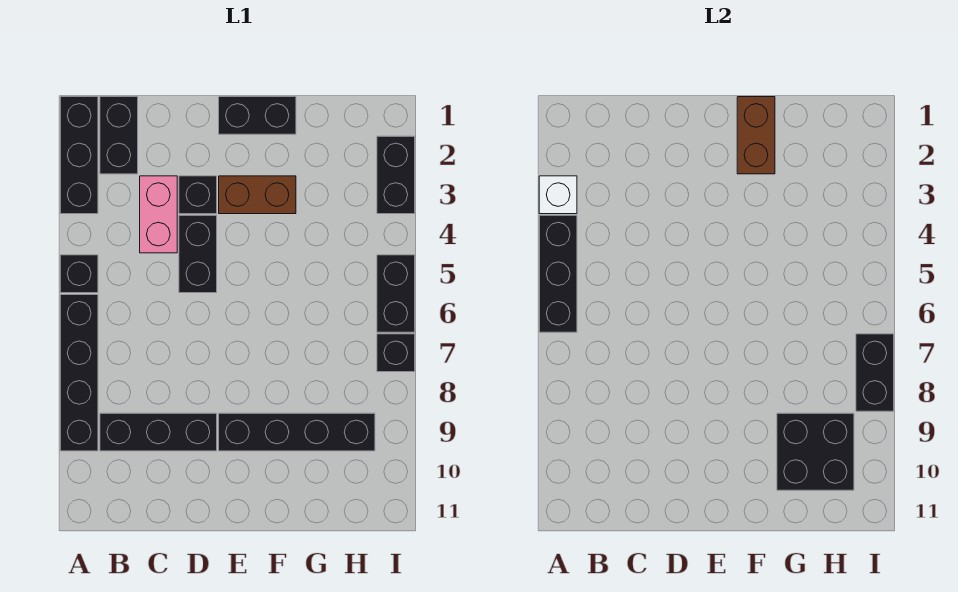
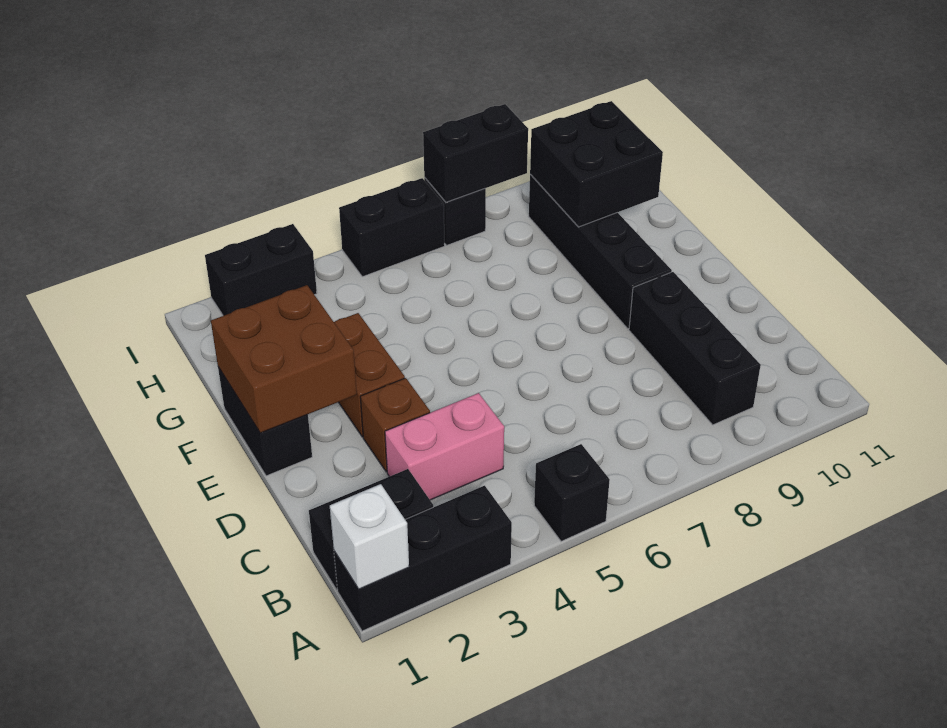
white 1x1 brick [539,176,577,214] -> white 1x1 brick moved to [330,484,409,589]
black 1x3 brick [539,215,577,332] -> none
black 1x4 brick [60,295,98,451] -> none
black 1x1 brick [179,176,217,214] -> brown 1x1 brick [360,378,430,472]
black 1x2 brick [179,215,217,293] -> none
brown 1x2 brick [737,97,775,174] -> brown 2x2 brick [211,285,357,433]

